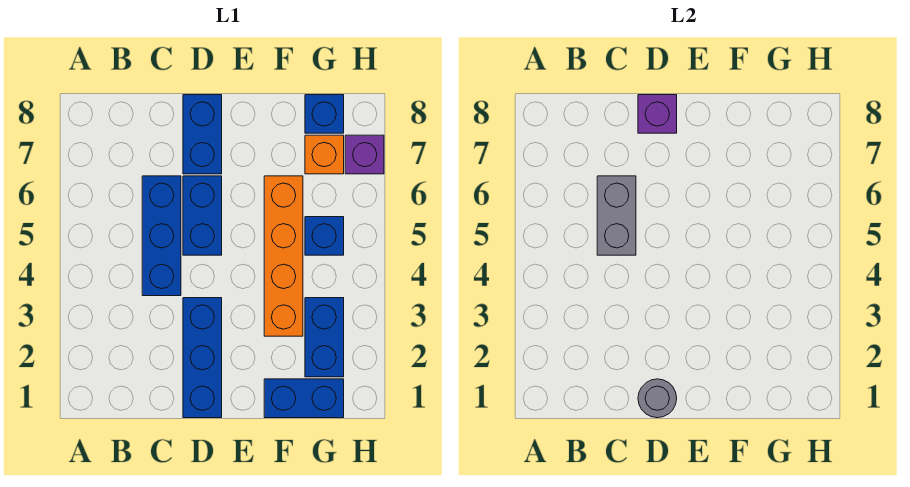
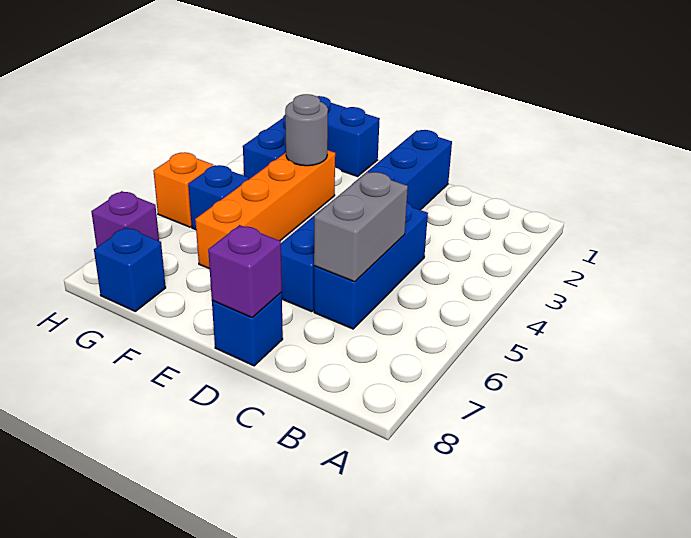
grey 1x1 round brick [638,379,677,418] -> grey 1x1 round brick moved to [285,94,328,166]
blue 1x2 brick [183,95,222,174] -> blue 1x1 brick [212,292,283,366]
orange 1x1 brick [305,135,344,174] -> orange 1x1 brick moved to [153,152,213,227]

